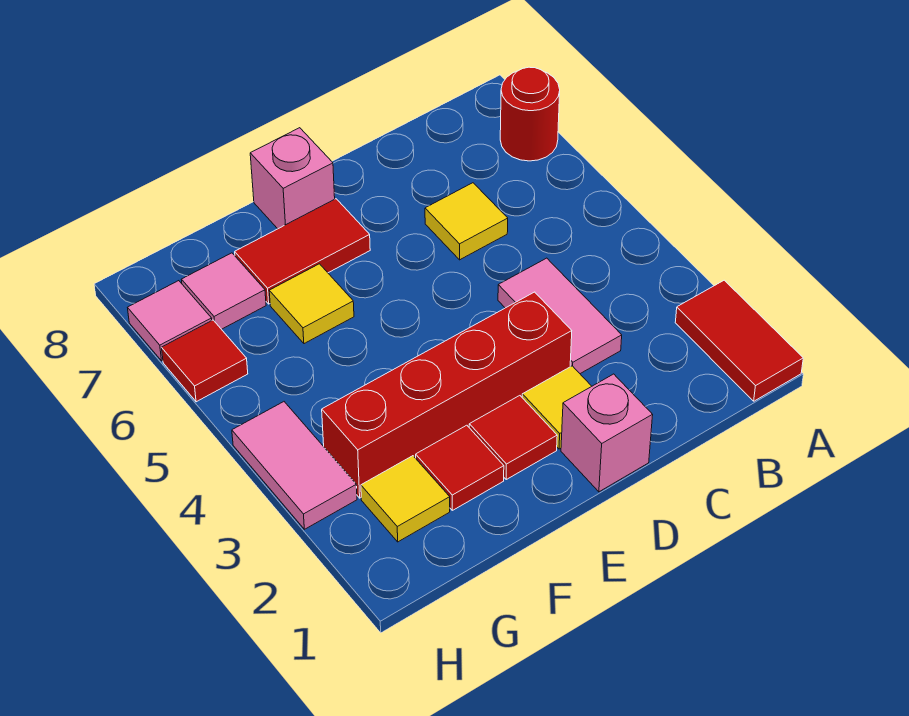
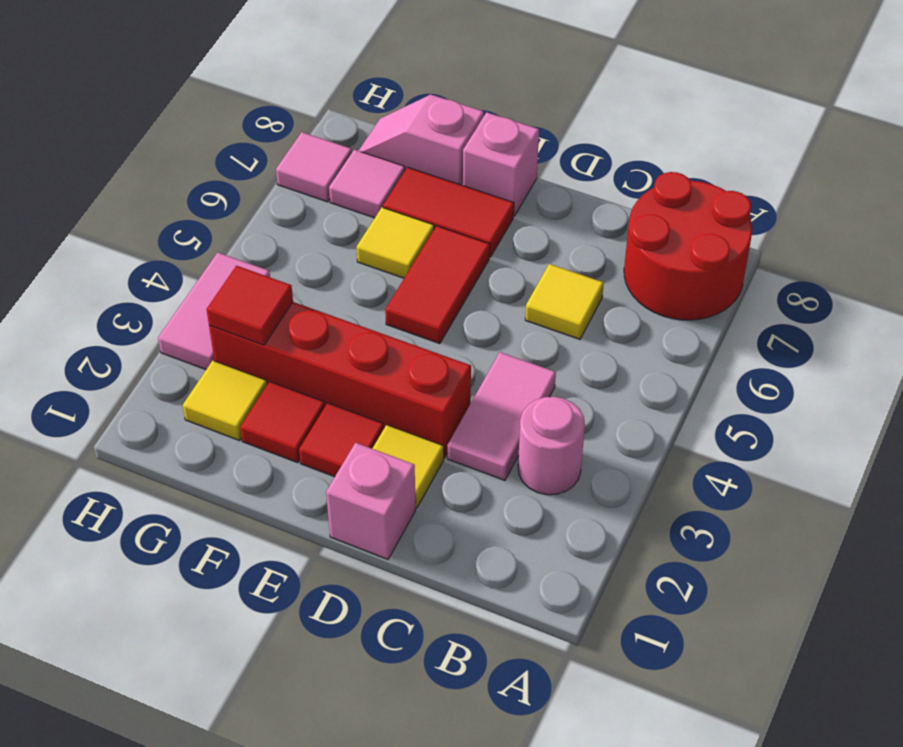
red 1x2 tile [675,280,803,401] -> red 1x2 tile moved to [385,226,490,344]
red 1x1 round brick [500,67,560,161] -> red 2x2 round brick [624,172,752,320]
none -> pink 1x1 round brick [518,397,585,495]
none -> pink 1x2 slope [359,95,484,185]
red 1x1 tile [162,320,248,402] -> red 1x1 tile moved to [207,266,293,345]

